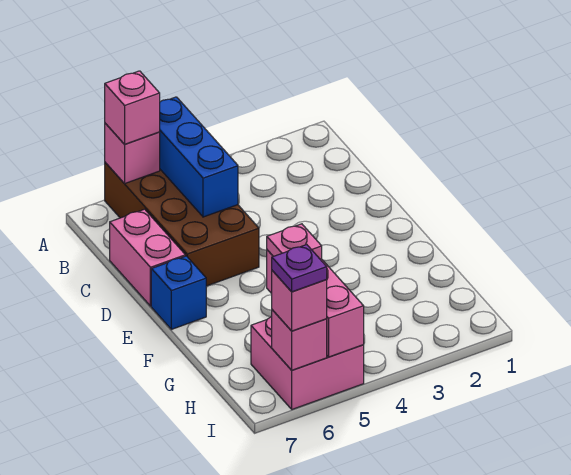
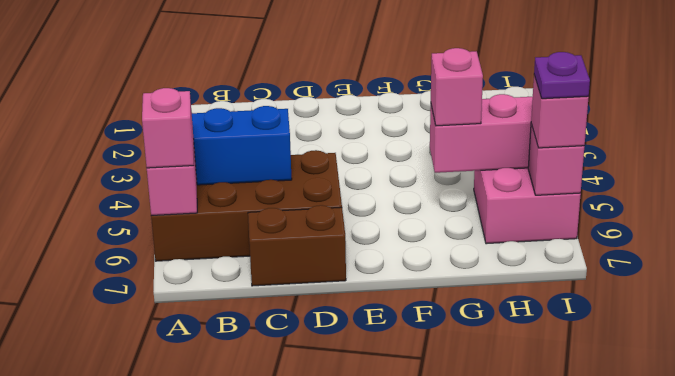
pink 1x2 brick [110,209,185,306] -> brown 1x2 brick [248,205,346,286]
blue 1x1 brick [151,256,206,329] -> none
pink 1x1 plate [267,224,322,259] -> pink 1x1 brick [431,48,483,126]

